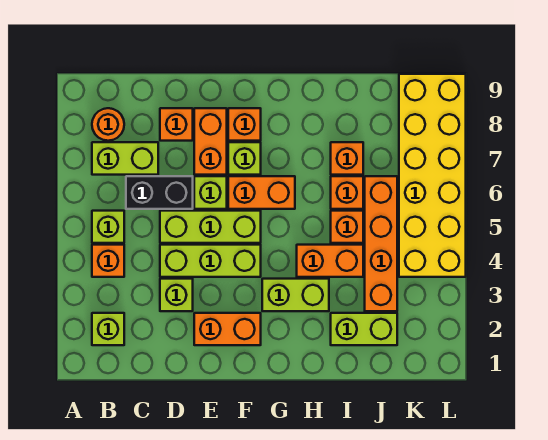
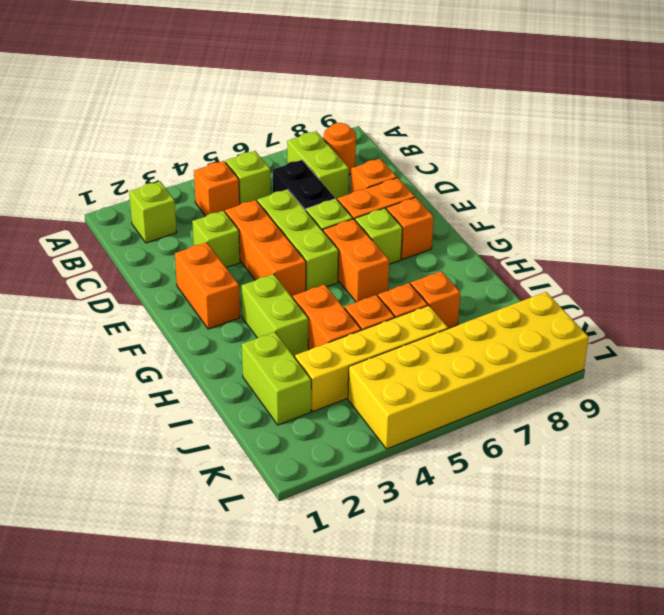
lime 1x3 brick [160,245,261,277] -> orange 1x3 brick [225,200,306,298]
orange 1x4 brick [365,176,397,311] -> yellow 1x4 brick [295,305,448,411]

